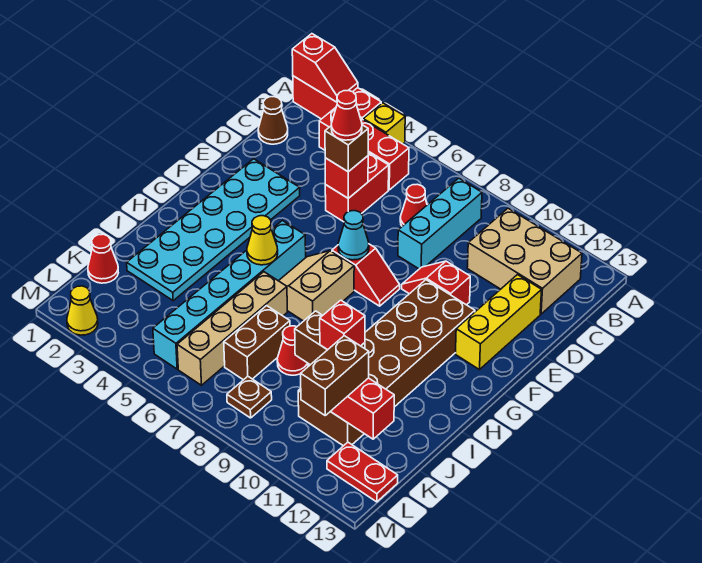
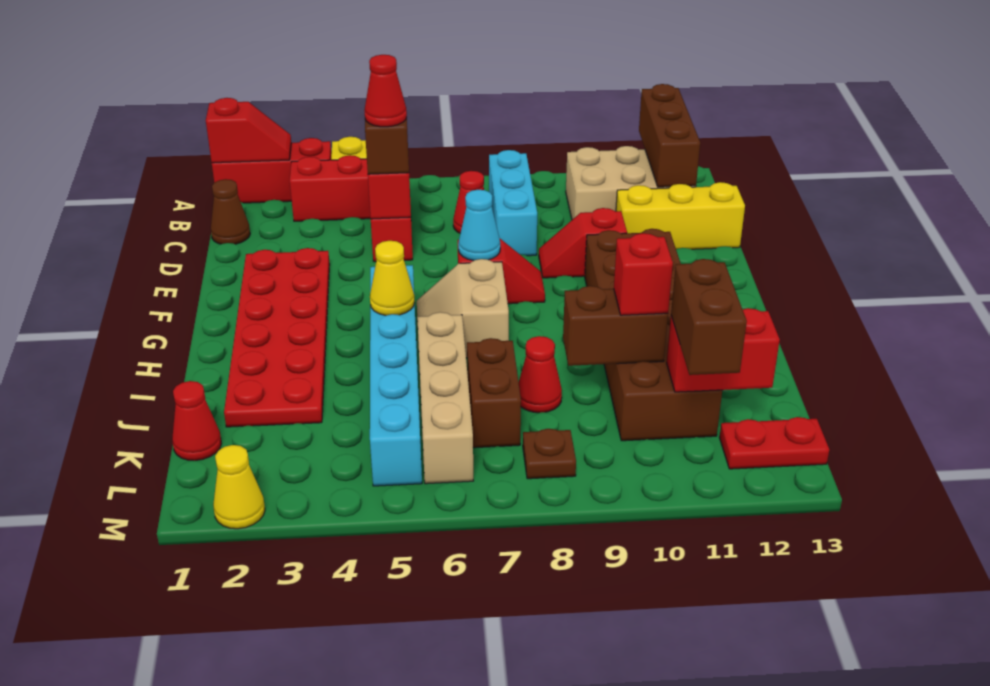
none -> brown 1x3 brick [639,84,700,187]
yellow 1x3 brick [455,275,542,370] -> yellow 1x3 brick turned to [616,182,745,249]
cyan 2x6 plate [127,159,300,301] -> red 2x6 plate [224,248,330,427]

